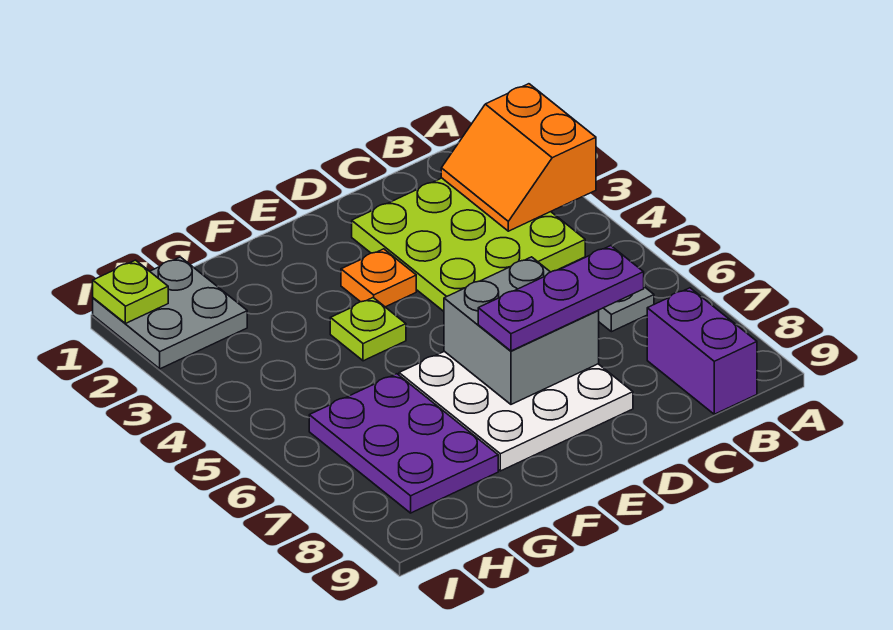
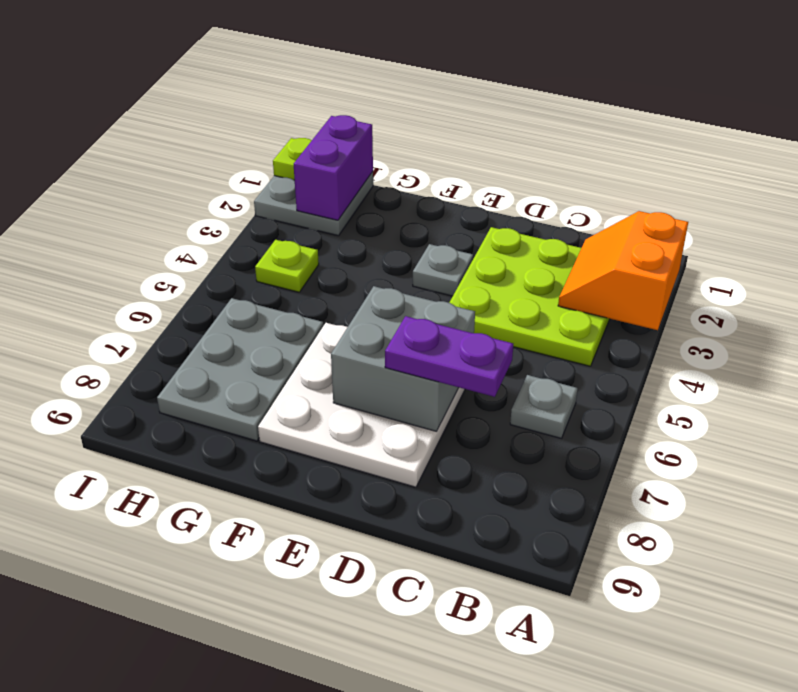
purple 1x2 brick [647,288,757,414] -> purple 1x2 brick moved to [294,115,373,220]
purple 1x3 plate [478,246,644,351] -> purple 1x2 plate [385,316,513,397]
orange 1x1 plate [341,249,416,307] -> grey 1x1 plate [413,244,473,296]
lime 1x1 plate [330,298,406,361] -> lime 1x1 plate moved to [255,240,319,292]
purple 2x3 plate [309,374,498,513] -> grey 2x3 plate [157,298,324,441]

